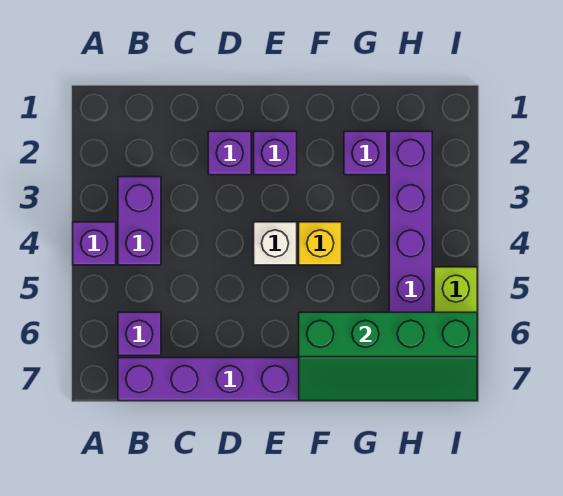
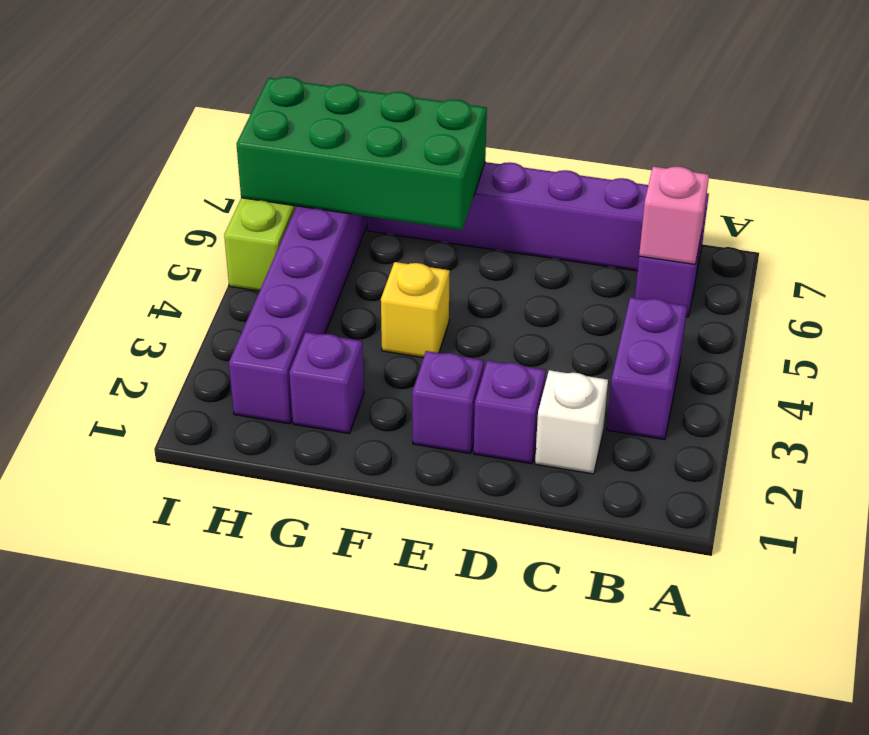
purple 1x1 brick [73,222,116,265] -> none
none -> pink 1x1 brick [639,167,709,264]
white 1x1 brick [254,222,297,265] -> white 1x1 brick moved to [535,370,608,474]
green 2x4 slope [299,312,477,401] -> green 2x4 brick [236,77,487,230]

